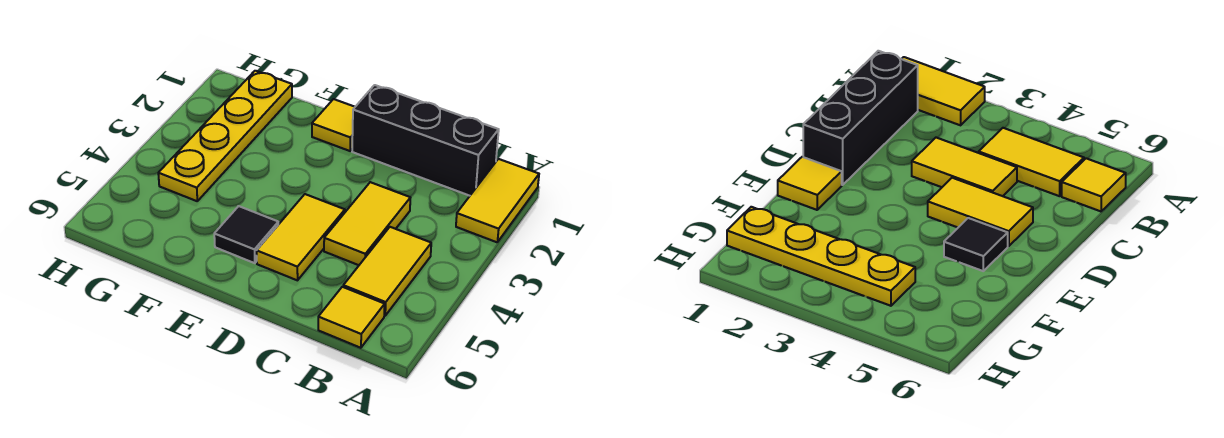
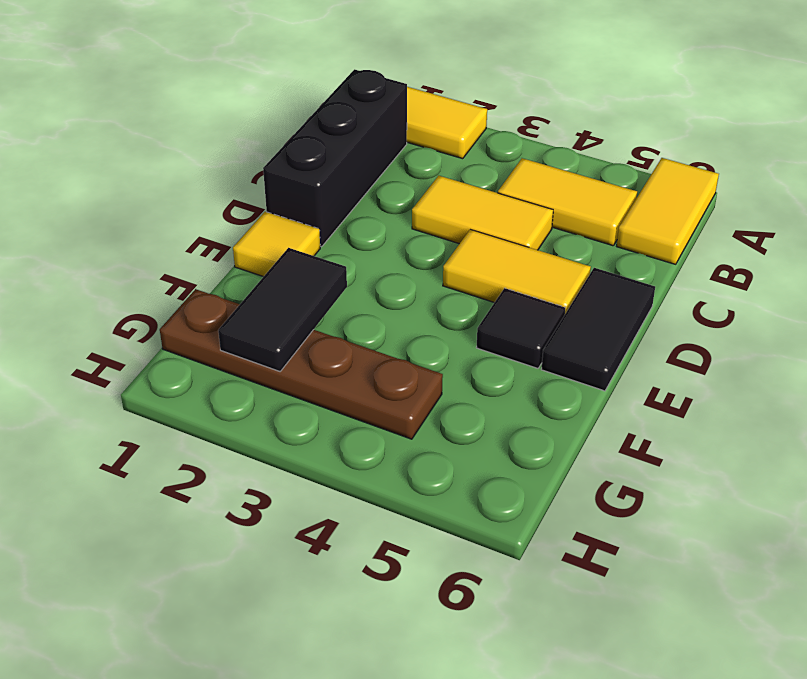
yellow 1x1 tile [318,287,385,348] -> yellow 1x2 tile [617,158,719,264]
none -> black 1x2 tile [541,268,655,391]
none -> black 1x2 tile [218,248,347,371]
yellow 1x4 plate [158,71,292,201] -> brown 1x4 plate [160,289,443,439]

